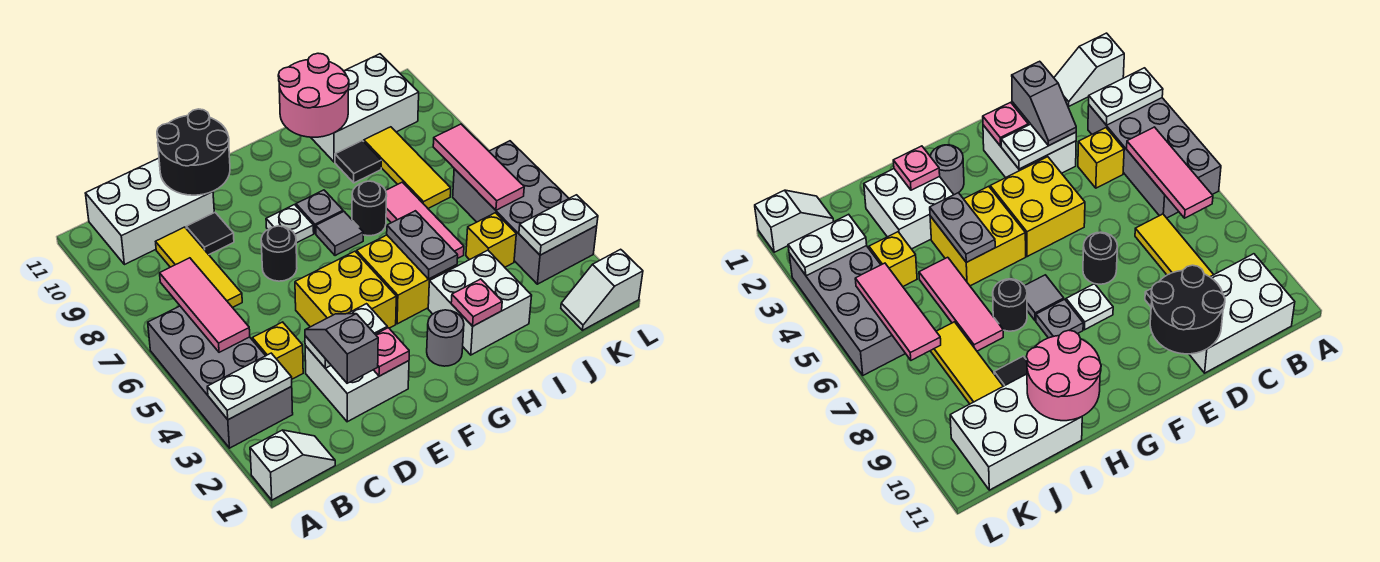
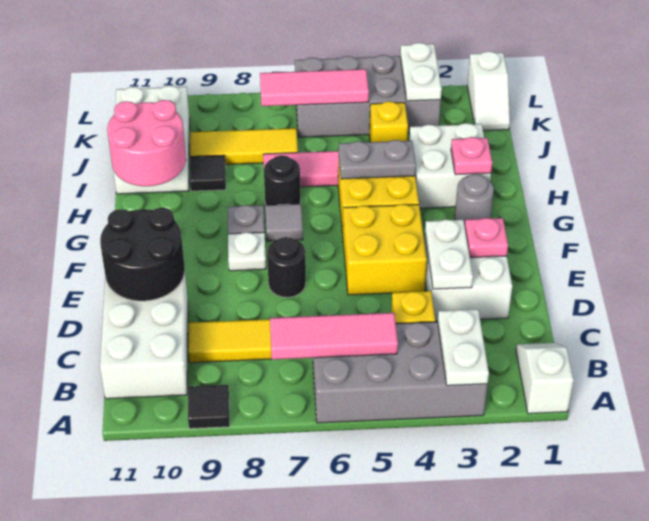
grey 1x2 slope [305,314,378,383] -> none
black 1x1 tile [186,212,234,255] -> black 1x1 tile moved to [188,385,230,429]

